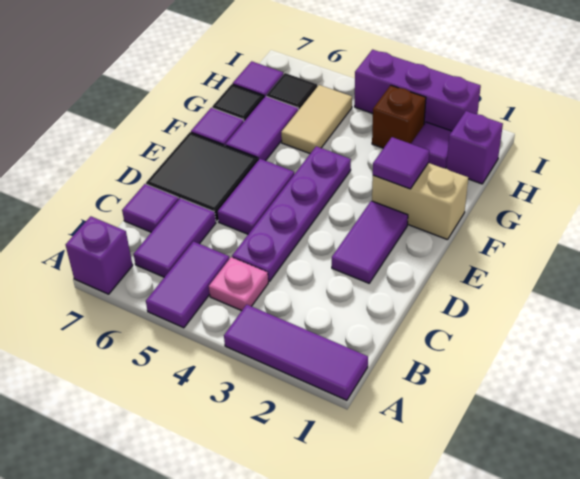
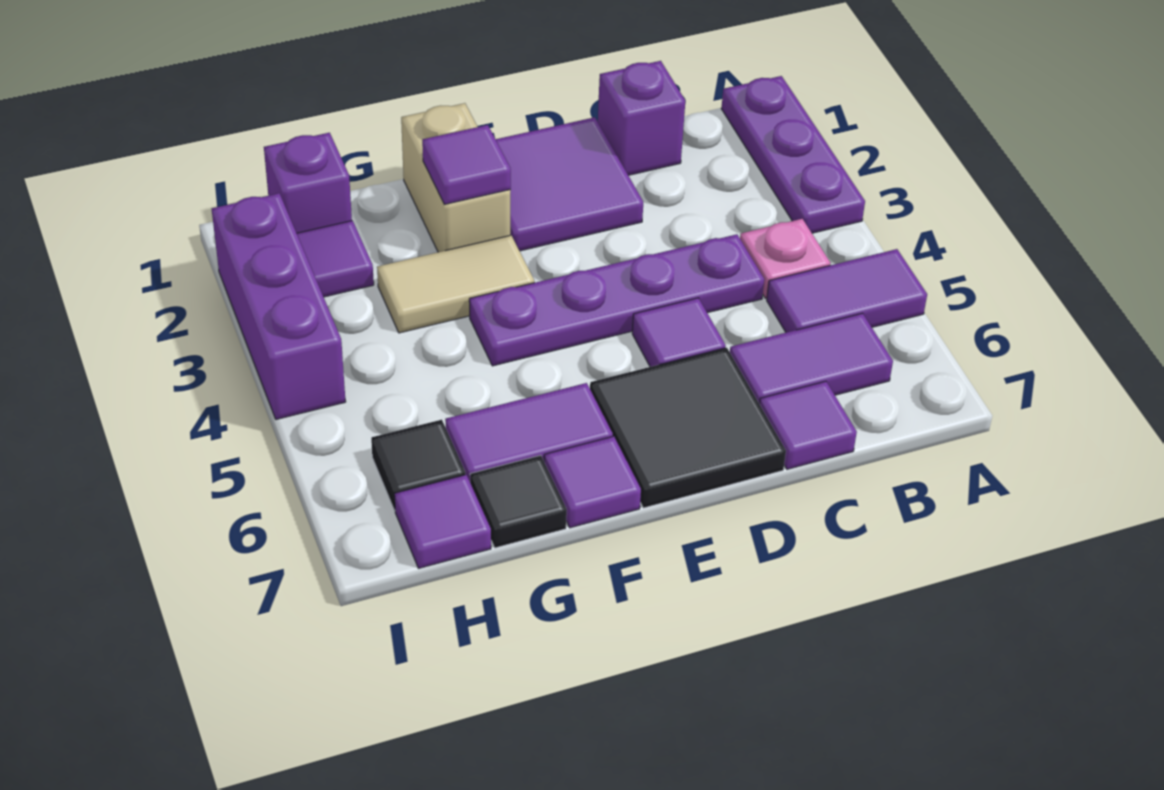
purple 1x3 tile [224,305,368,400] -> purple 1x3 plate [721,76,865,233]
purple 1x1 brick [66,216,133,294] -> purple 1x1 brick moved to [598,61,685,175]
purple 1x2 tile [332,201,408,283] -> purple 2x2 tile [496,117,643,251]
purple 1x2 tile [218,159,294,234] -> purple 1x1 tile [632,298,726,367]
tan 1x2 tile [281,85,352,153] -> tan 1x2 tile moved to [377,235,534,333]
brown 1x1 brick [372,85,426,148] -> none

